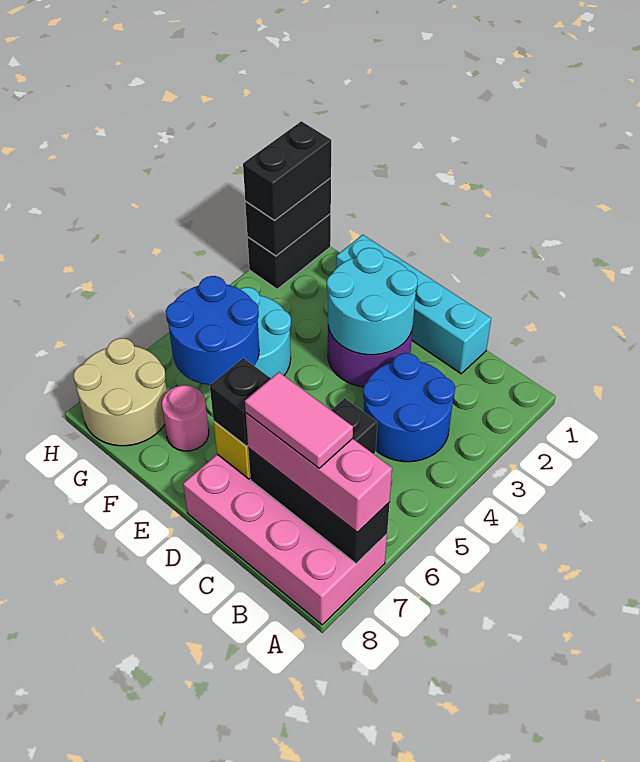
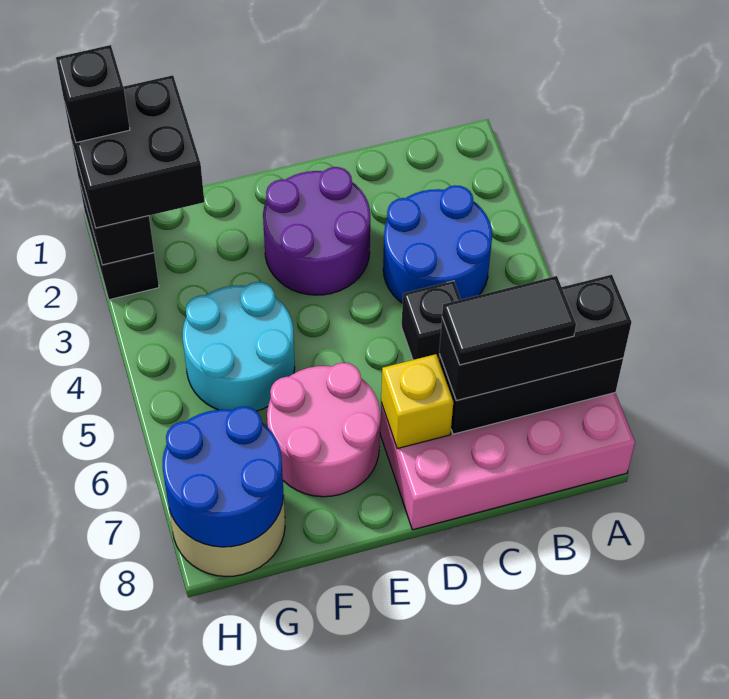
pink 1x3 brick [246,413,392,533] -> black 1x3 brick [439,275,632,401]
pink 1x2 tile [245,372,353,468] -> black 1x2 tile [442,276,576,365]
cyan 1x4 brick [336,235,491,374] -> none
cyan 2x2 round brick [327,248,418,355] -> none
black 1x1 brick [210,358,271,446] -> black 1x1 brick moved to [56,45,130,143]
blue 2x2 round brick [166,276,259,385] -> blue 2x2 round brick moved to [163,407,284,547]
pink 1x1 round brick [162,385,209,451] -> pink 2x2 round brick [267,363,380,497]
black 1x2 brick [243,121,331,221] -> black 2x2 brick [65,75,204,228]

